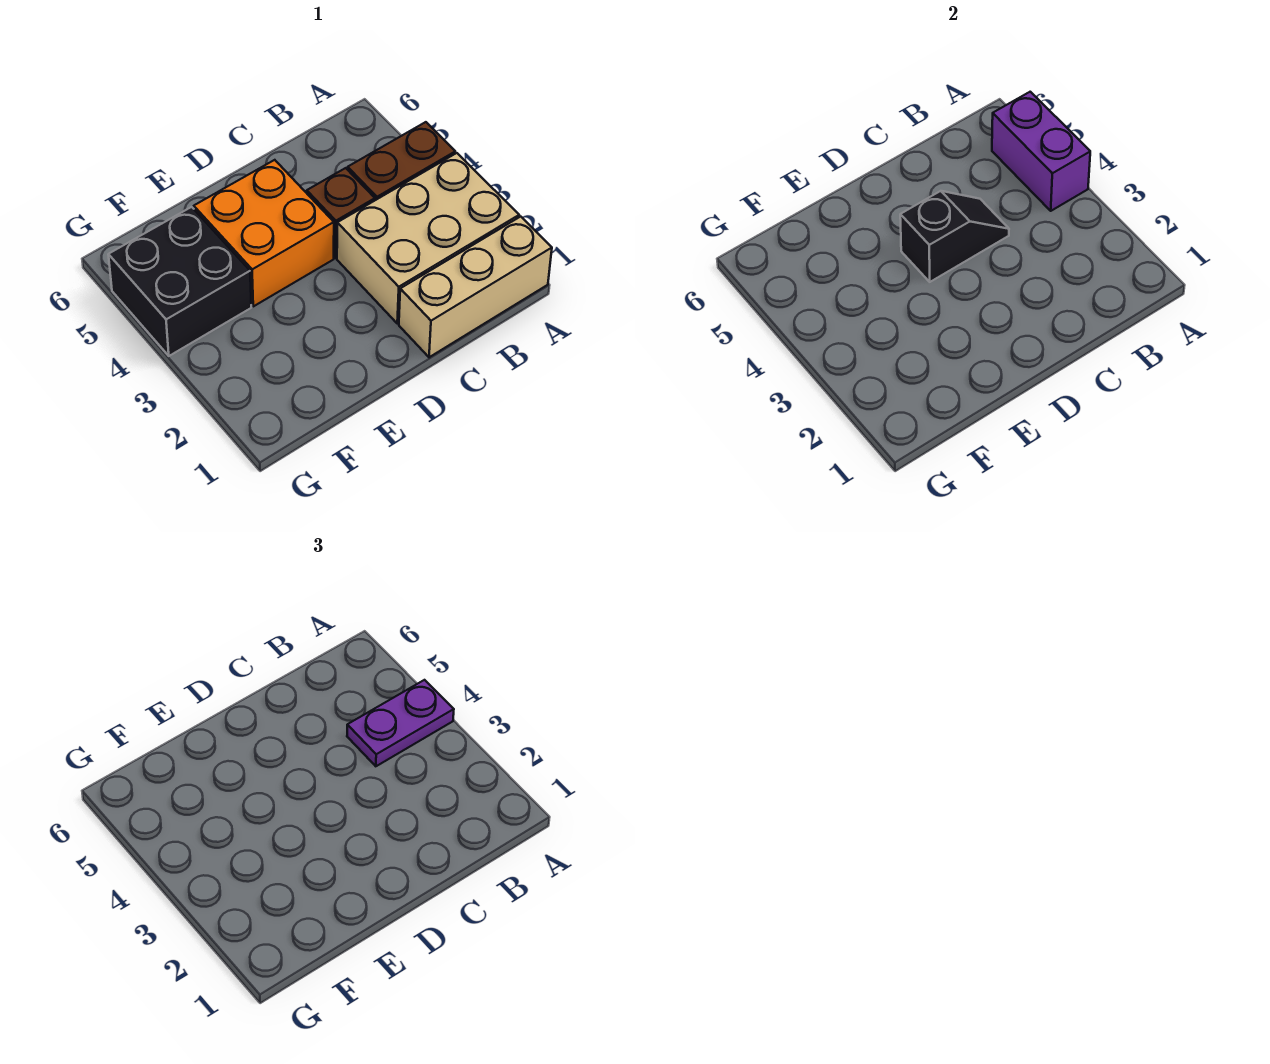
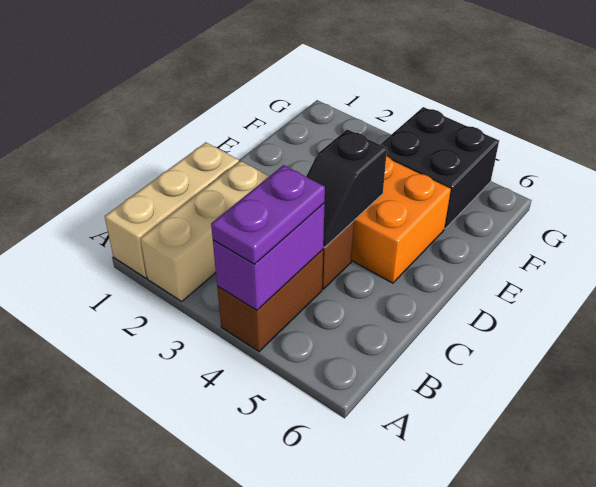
tan 2x3 brick [337,153,519,324] -> tan 1x3 brick [140,161,269,301]
purple 1x2 brick [992,92,1090,211] -> purple 1x2 brick turned to [213,203,325,310]

